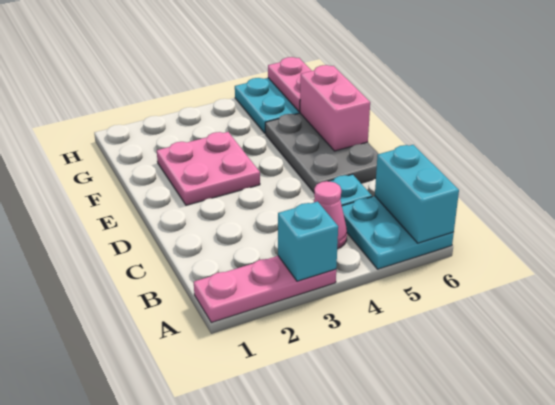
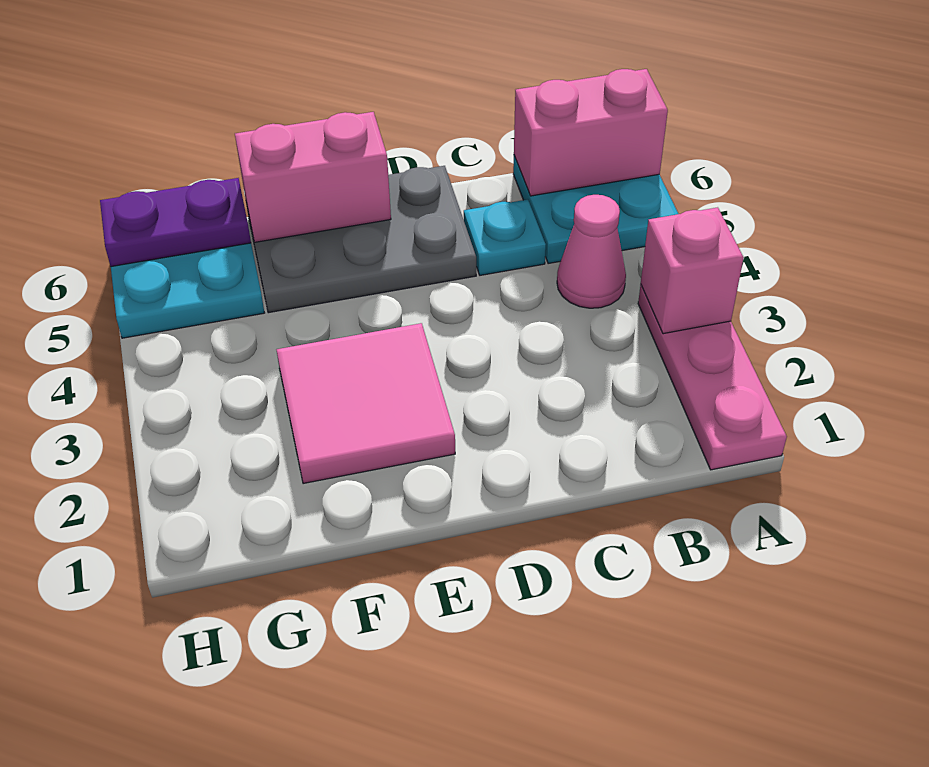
cyan 1x1 brick [278,201,338,281] -> pink 1x1 brick [641,207,744,334]
cyan 1x2 brick [375,145,459,243] -> pink 1x2 brick [514,69,668,196]
pink 2x2 plate [157,132,260,205] -> pink 2x2 tile [277,323,455,484]
pink 1x2 plate [268,57,312,112] -> purple 1x2 plate [100,178,251,267]

